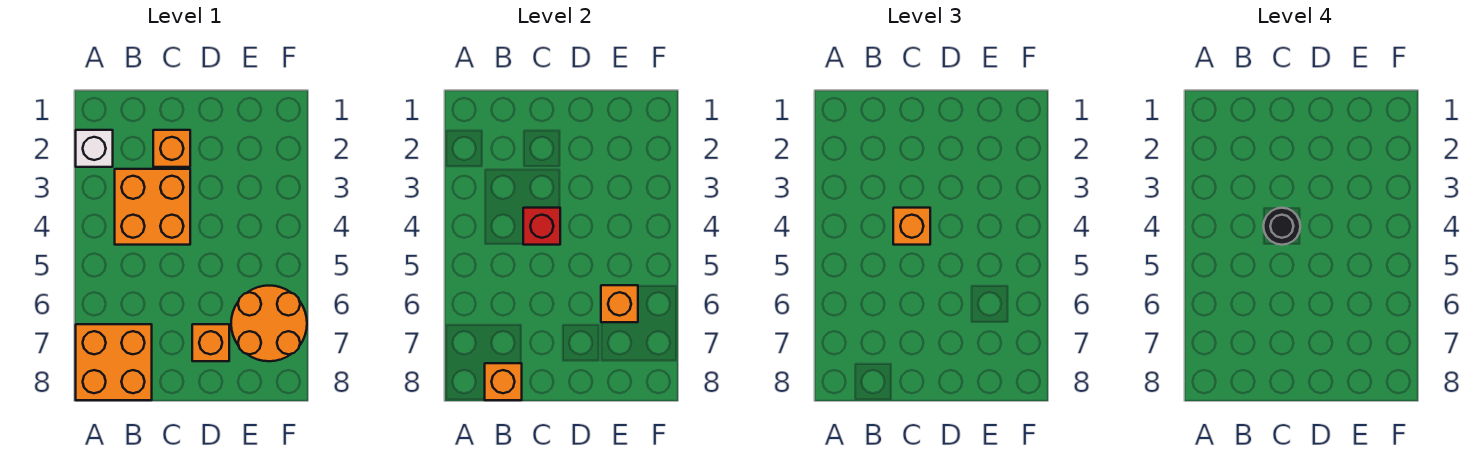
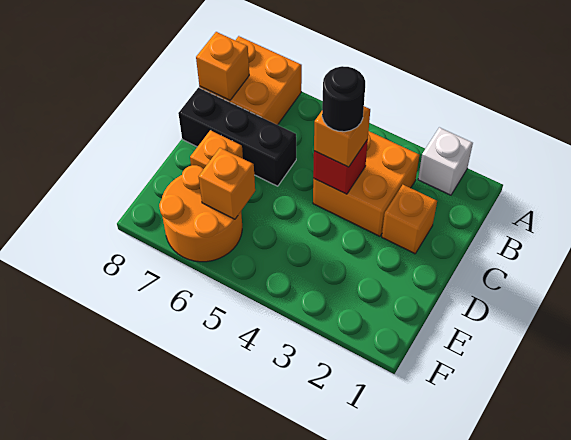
none -> black 1x3 brick [178,88,296,186]

